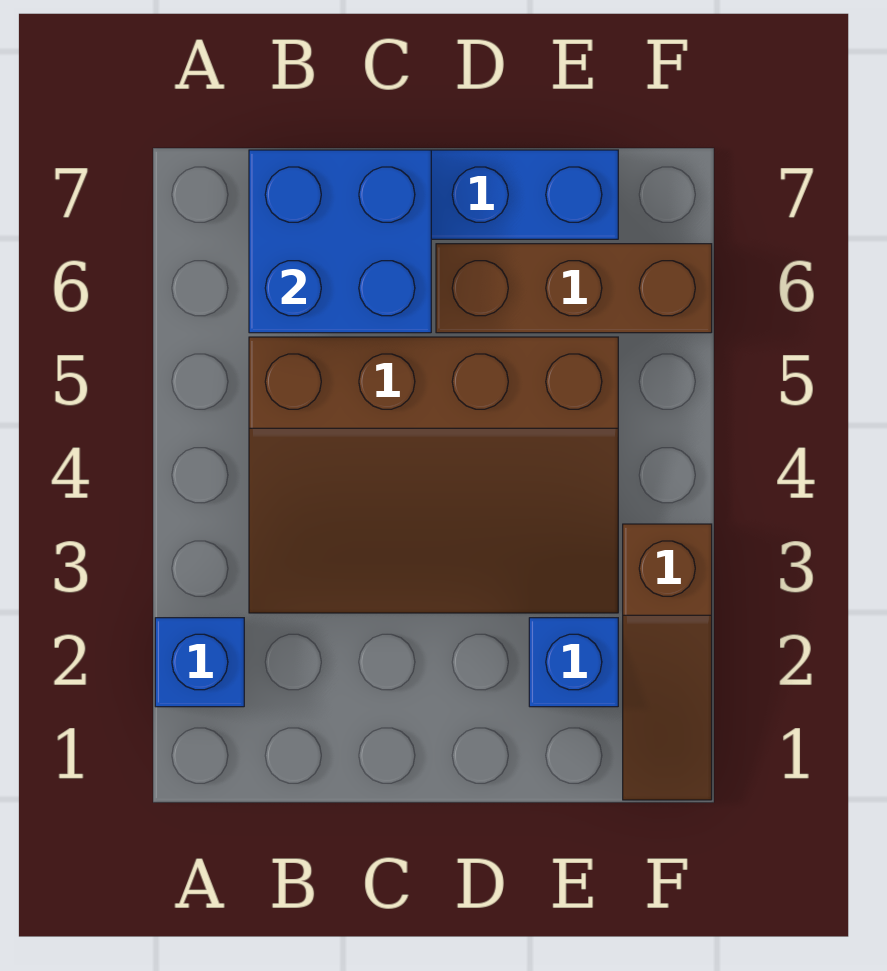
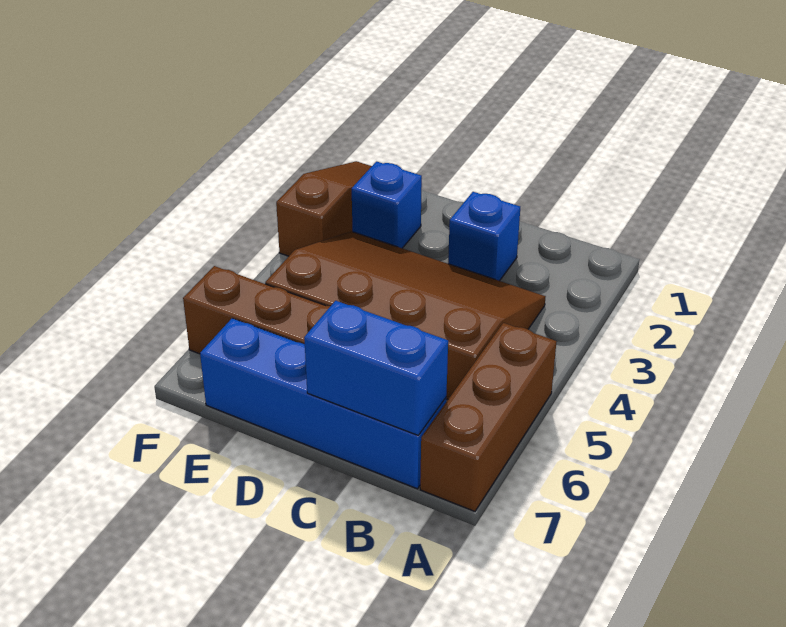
blue 1x1 brick [155,618,244,707] -> blue 1x1 brick moved to [448,192,520,281]
none -> brown 1x3 brick [420,323,557,511]
blue 2x2 brick [249,150,431,333] -> blue 1x2 brick [304,301,448,435]

